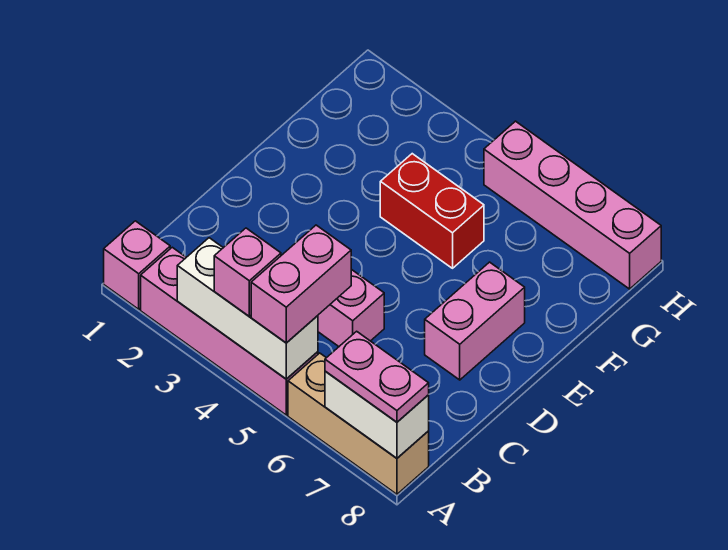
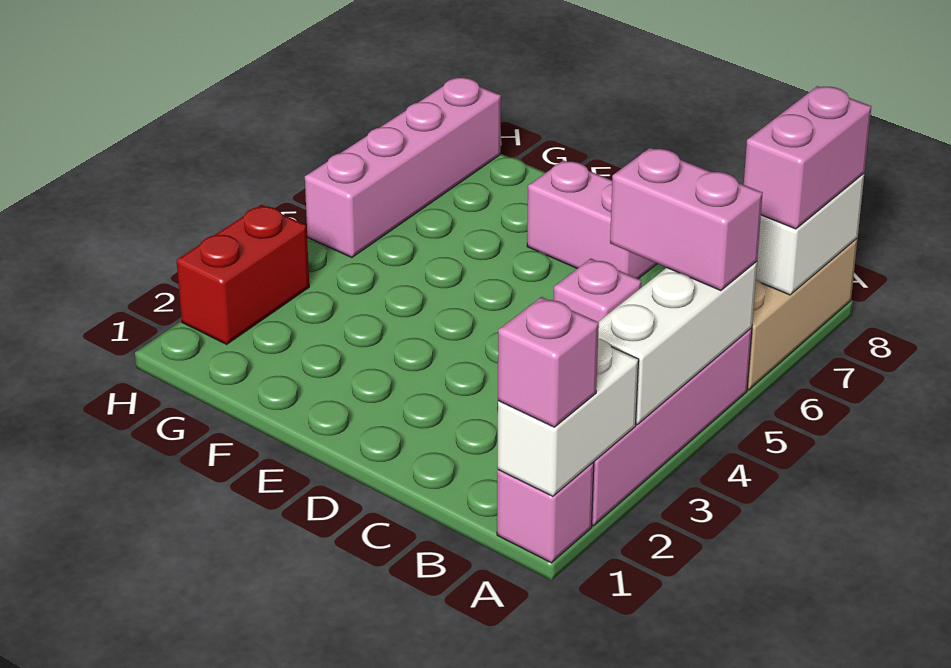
none -> white 1x2 brick [497,338,639,496]
pink 1x1 brick [214,228,281,316] -> pink 1x1 brick moved to [498,297,599,427]
pink 1x2 plate [325,331,429,422] -> pink 1x2 brick [744,86,871,229]
red 1x2 brick [380,154,484,268] -> red 1x2 brick moved to [177,205,309,344]

